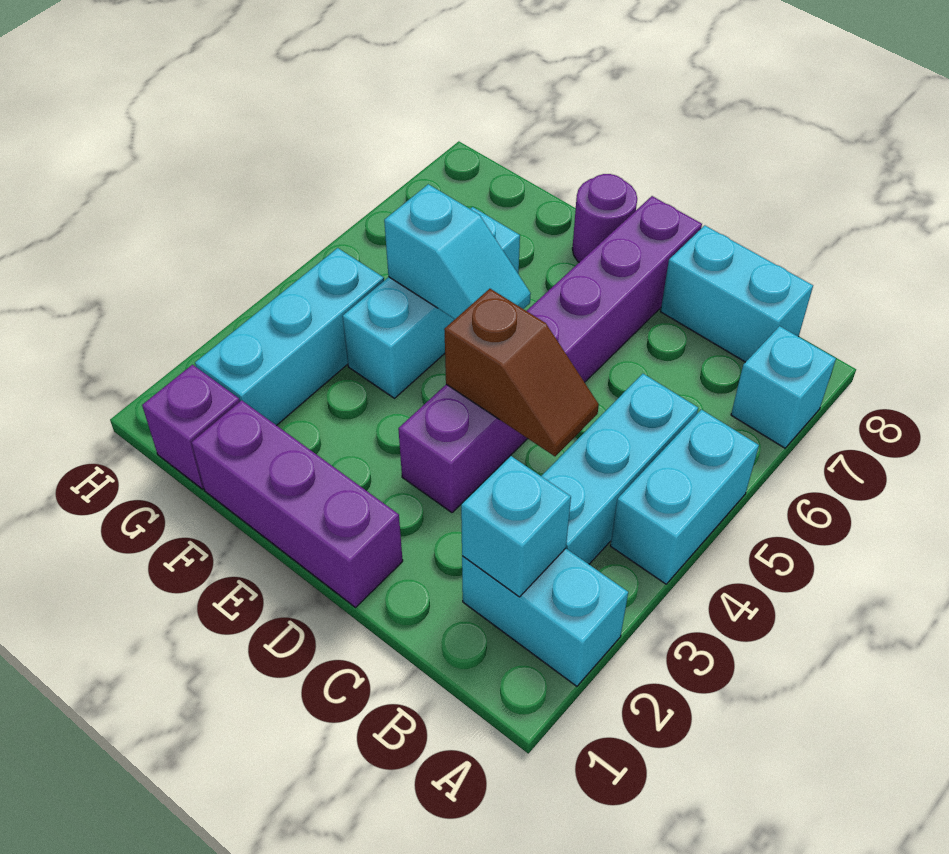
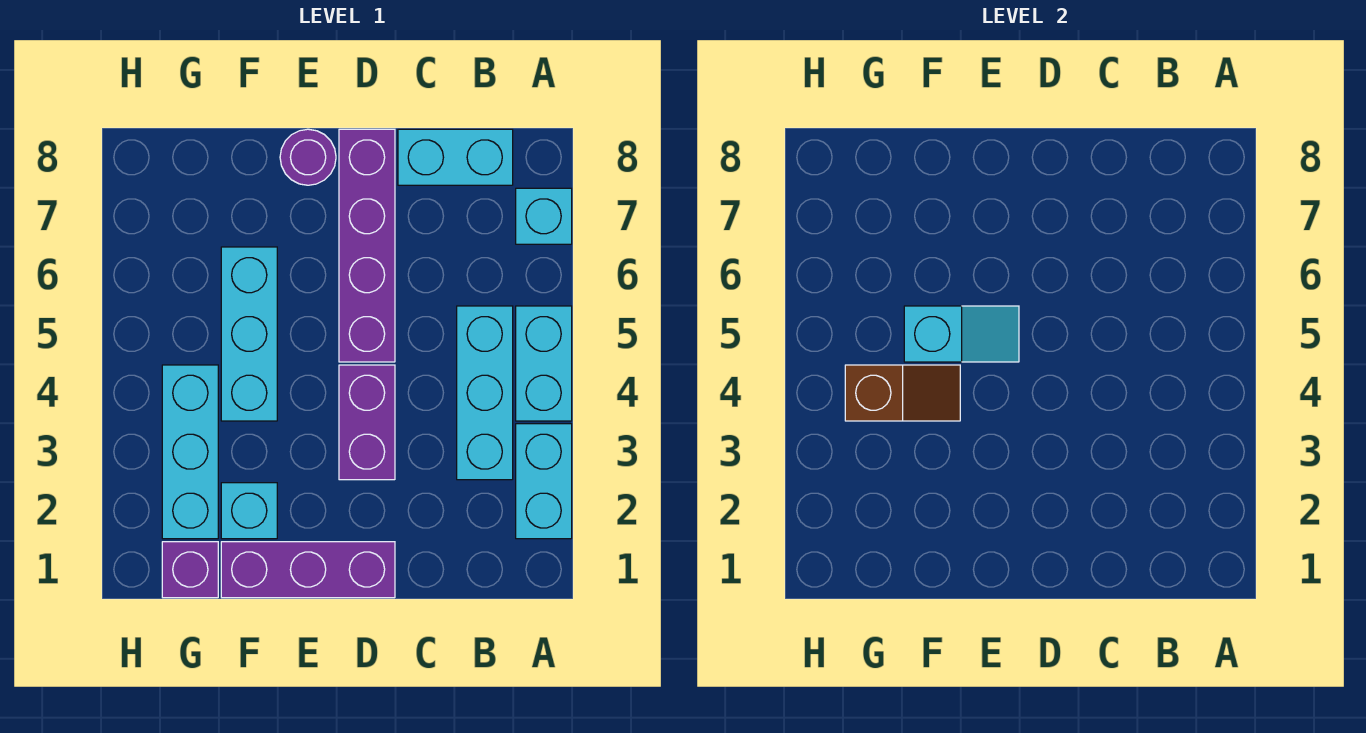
cyan 1x2 brick [462,548,628,686] -> cyan 1x2 brick turned to [516,424,572,539]
cyan 1x1 brick [461,456,571,597] -> cyan 1x1 brick moved to [221,483,277,539]
brown 1x2 slope [444,289,599,456] -> brown 1x2 slope moved to [845,365,960,421]

